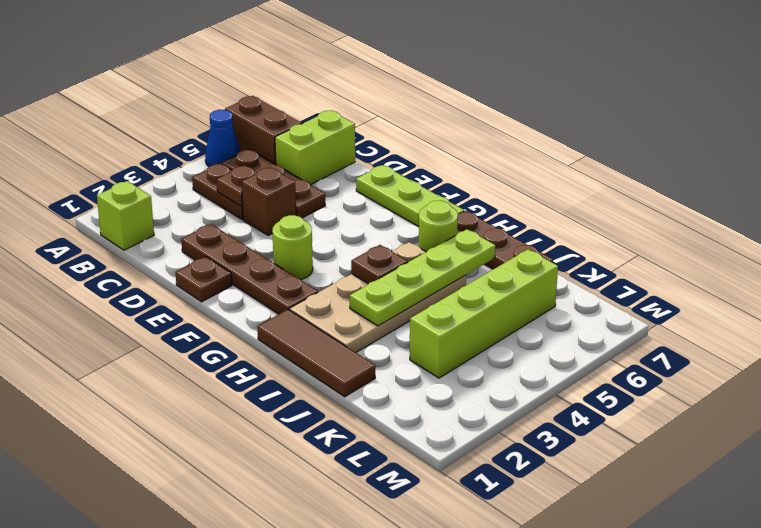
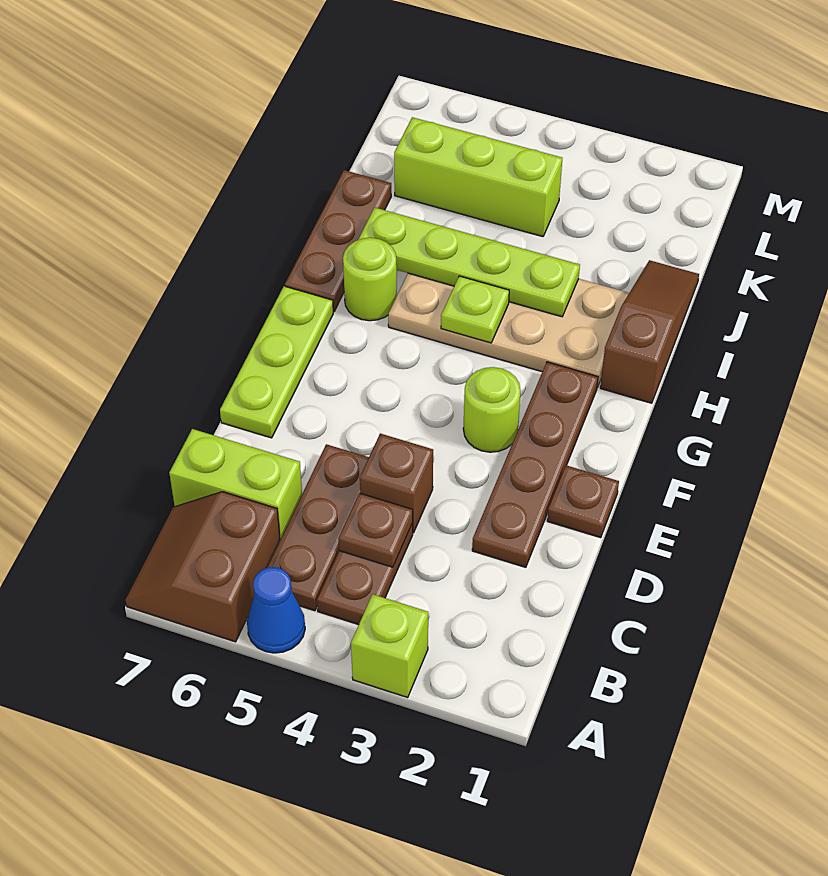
lime 1x1 brick [97,181,154,250] -> lime 1x1 brick moved to [351,594,428,697]
brown 1x3 tile [257,309,375,397] -> brown 1x3 slope [600,260,699,403]
brown 1x1 plate [351,245,408,284] -> lime 1x1 plate [441,276,509,343]
lime 1x4 brick [410,249,558,378] -> lime 1x3 brick [394,117,562,237]

